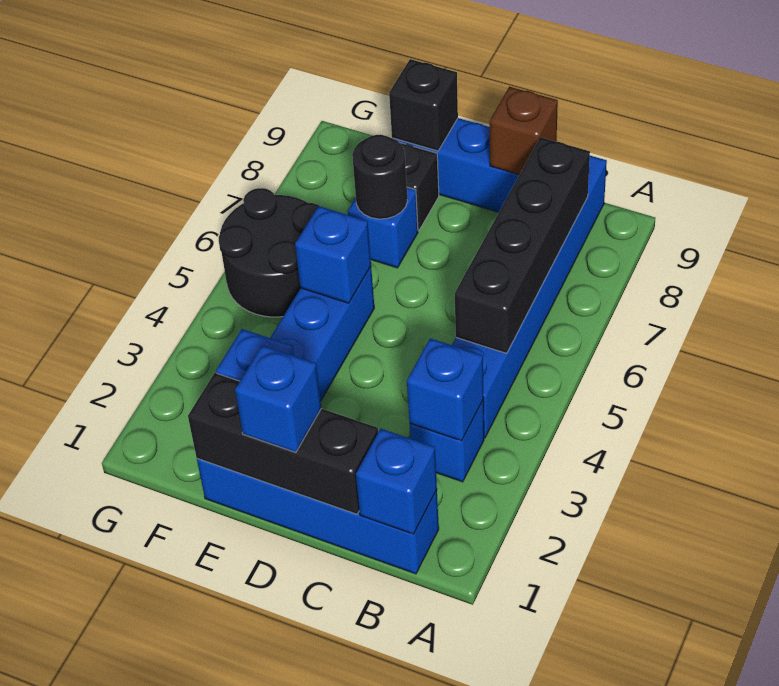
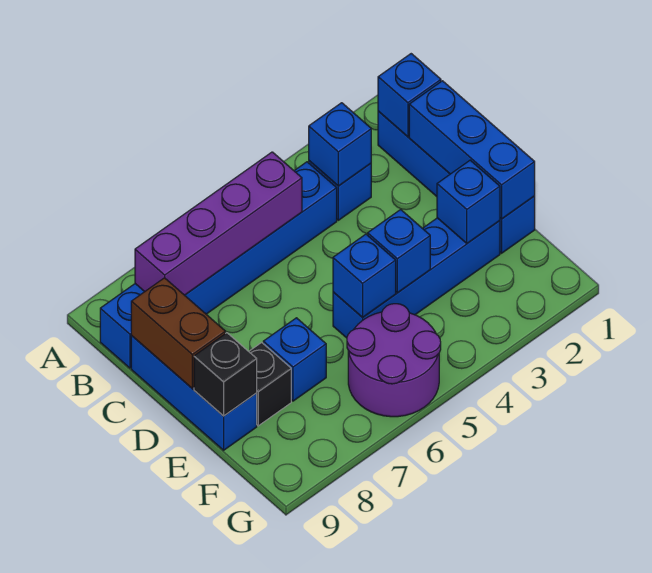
black 1x4 brick [455,137,590,353] -> purple 1x4 brick [135,152,302,295]
black 1x3 brick [188,373,378,514] -> blue 1x3 brick [409,81,535,219]
brown 1x1 brick [490,87,558,175] -> brown 1x2 brick [131,278,225,388]
blue 1x1 brick [235,345,321,452] -> blue 1x1 brick moved to [368,210,430,293]
black 1x1 round brick [352,135,407,219] -> none
black 2x2 round brick [219,188,321,317] -> purple 2x2 round brick [347,304,441,417]

